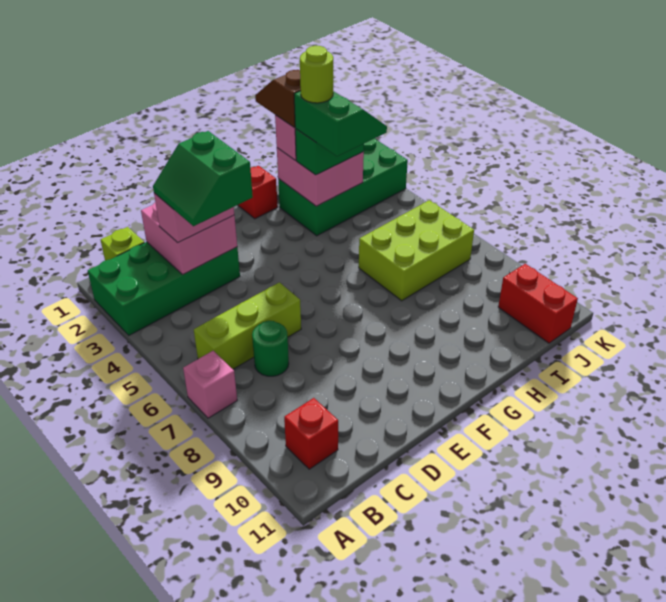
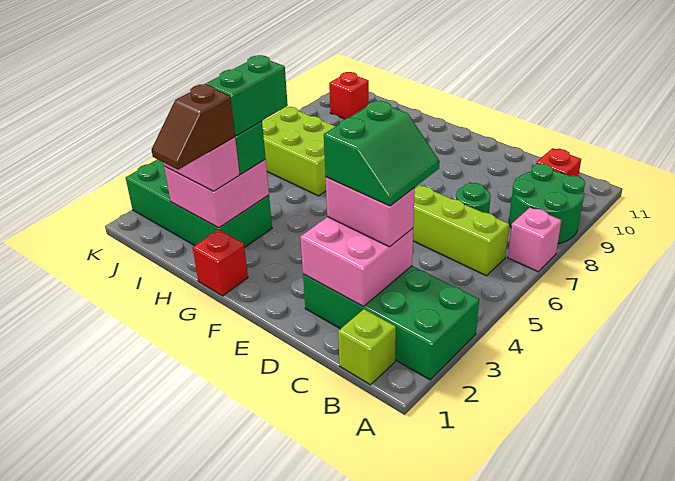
none -> green 2x2 round brick [509,164,585,244]
lime 1x1 round brick [300,46,333,103] -> none
red 1x2 brick [498,264,578,343] -> red 1x1 brick [329,72,369,119]

